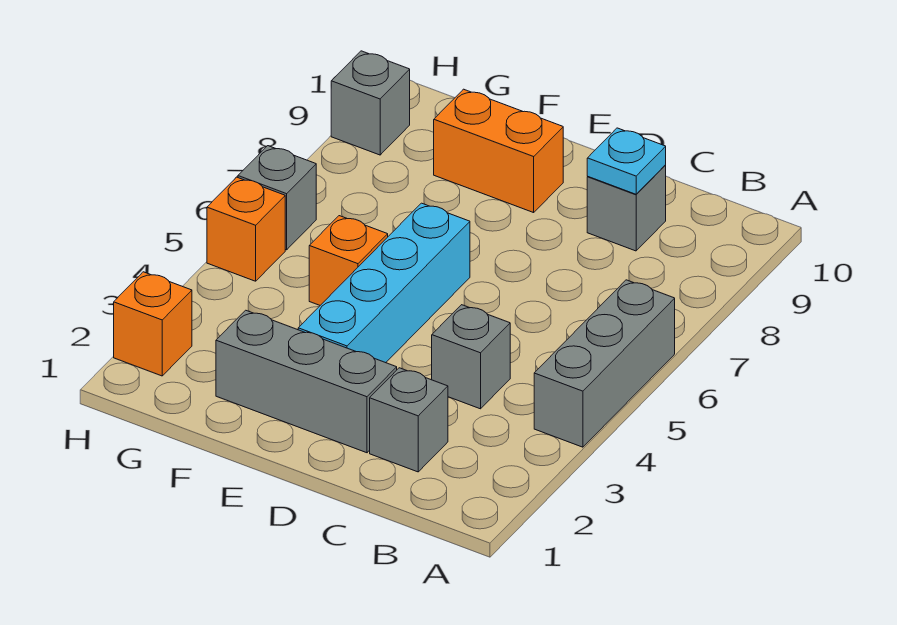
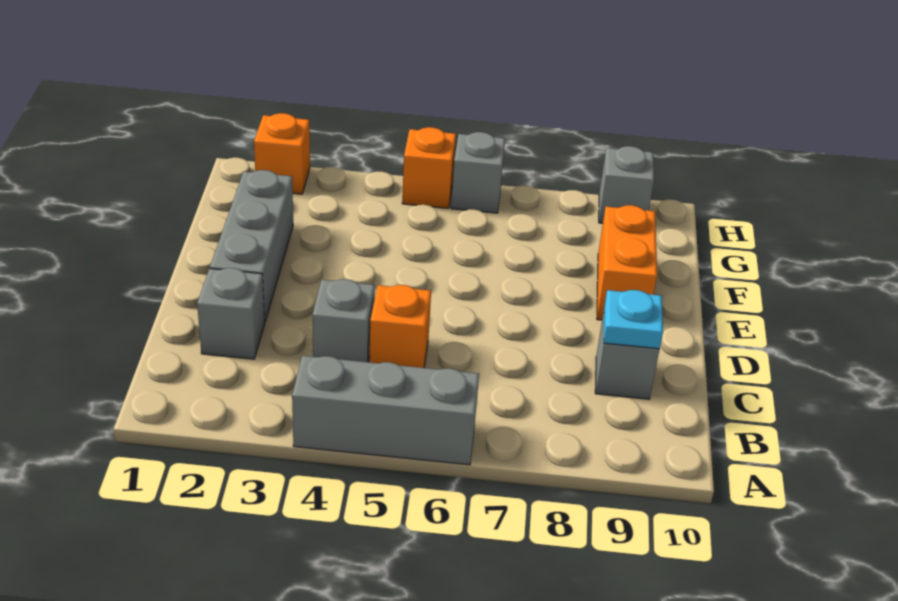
cyan 1x4 brick [298,203,470,363] -> none
orange 1x1 brick [309,216,388,305] -> orange 1x1 brick moved to [369,285,431,368]

